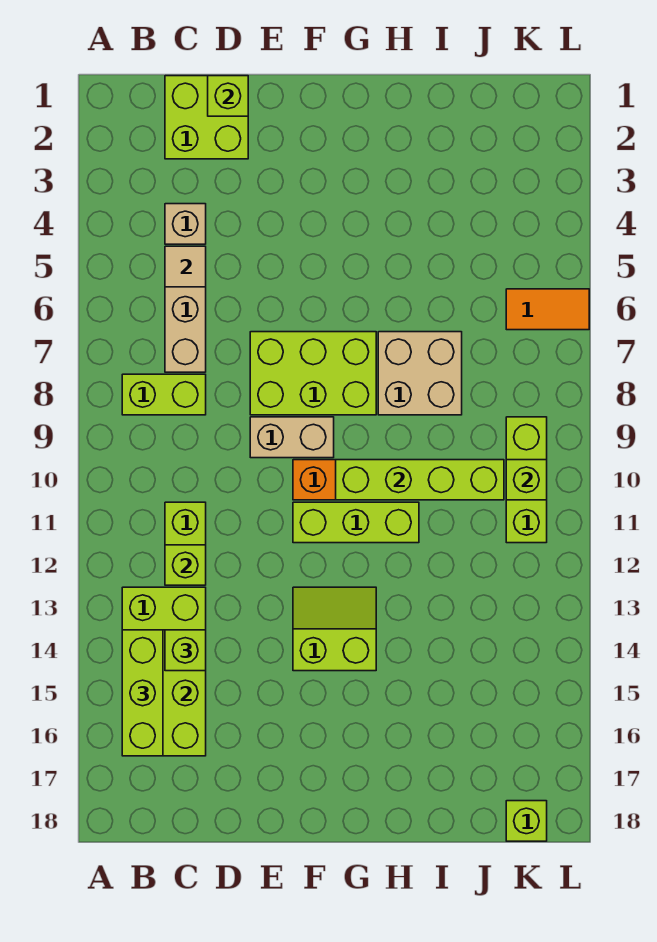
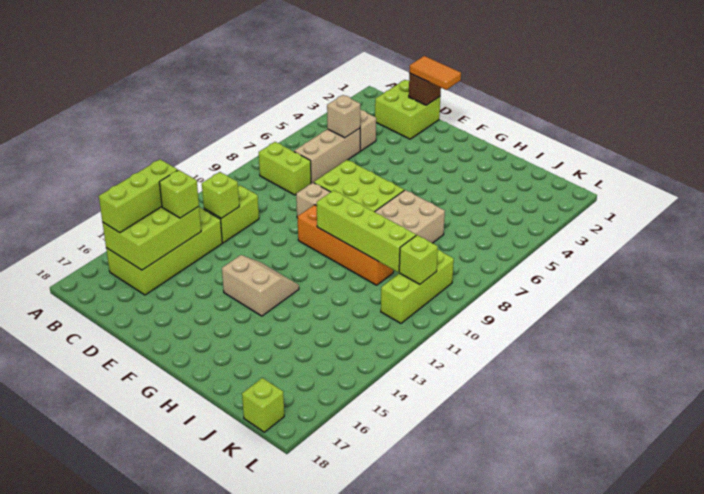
tan 1x1 tile [165,246,206,287] -> tan 1x1 brick [327,95,360,138]
lime 1x1 brick [208,76,248,116] -> brown 1x1 brick [409,73,441,105]
lime 1x3 brick [293,502,419,543] -> none
lime 2x2 slope [293,587,376,671] -> tan 2x2 slope [222,255,299,316]
orange 1x2 tile [506,289,589,330] -> orange 1x2 tile moved to [409,56,461,90]

